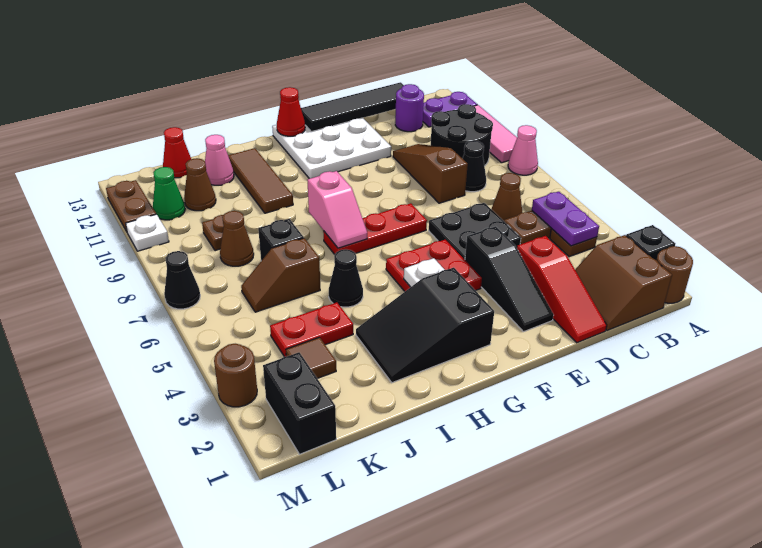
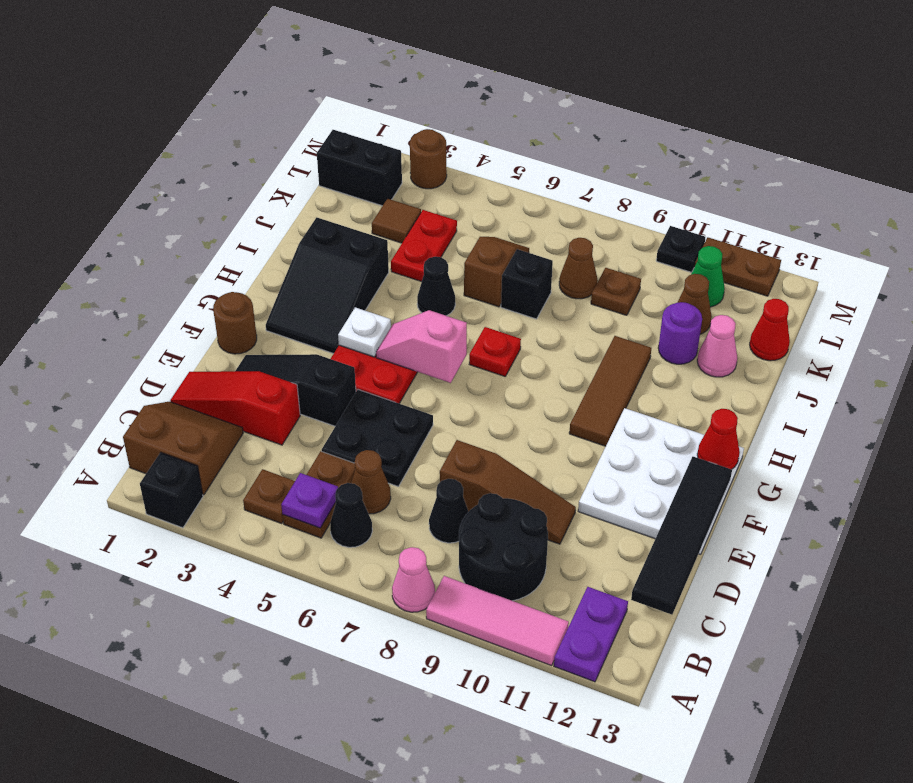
brown 1x1 round brick [656,246,693,303] -> brown 1x1 round brick moved to [213,292,257,354]
purple 1x2 plate [532,192,599,246] -> purple 1x1 plate [281,473,338,528]
purple 1x1 round brick [395,84,424,132] -> purple 1x1 round brick moved to [658,302,702,364]
red 1x3 plate [323,203,427,255] -> red 1x1 plate [469,327,521,376]
black 2x3 slope [356,268,494,383] -> black 2x3 slope turned to [266,217,389,354]
pink 1x2 slope [307,171,367,248] -> pink 1x2 slope moved to [376,310,467,383]
brown 1x3 tile [228,148,293,213] -> brown 1x3 tile turned to [569,336,651,446]
black 1x1 cone [164,251,200,309] -> black 1x1 cone moved to [330,483,372,547]
white 1x1 plate [126,214,169,251] -> black 1x1 plate [656,226,705,272]

